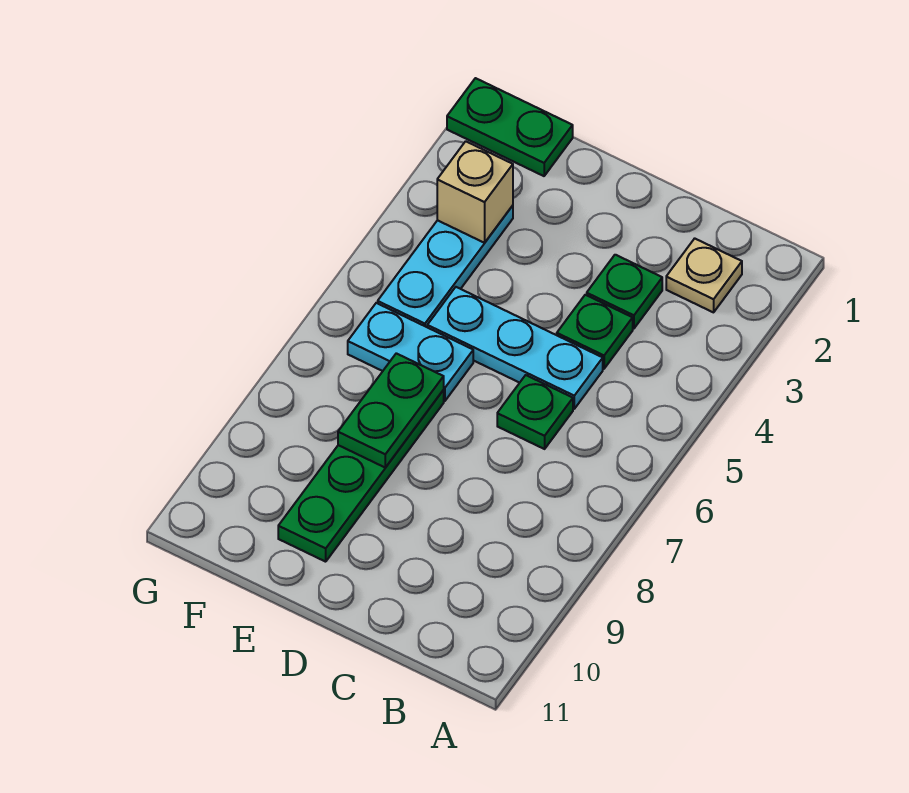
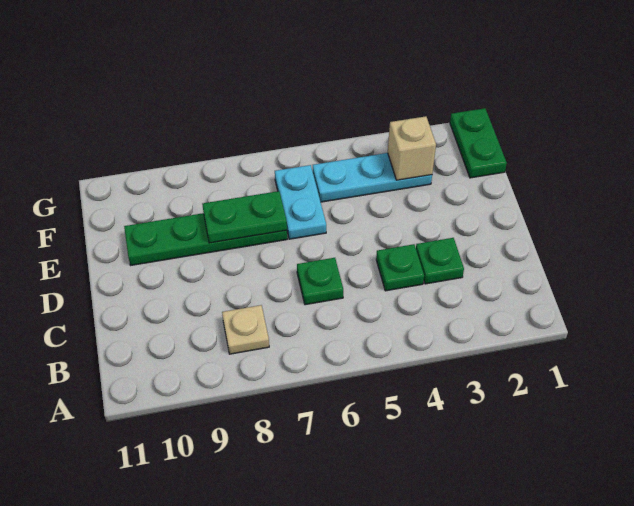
tan 1x1 plate [666,238,742,312] -> tan 1x1 plate moved to [222,305,269,354]
cyan 1x3 plate [427,287,603,409] -> none

